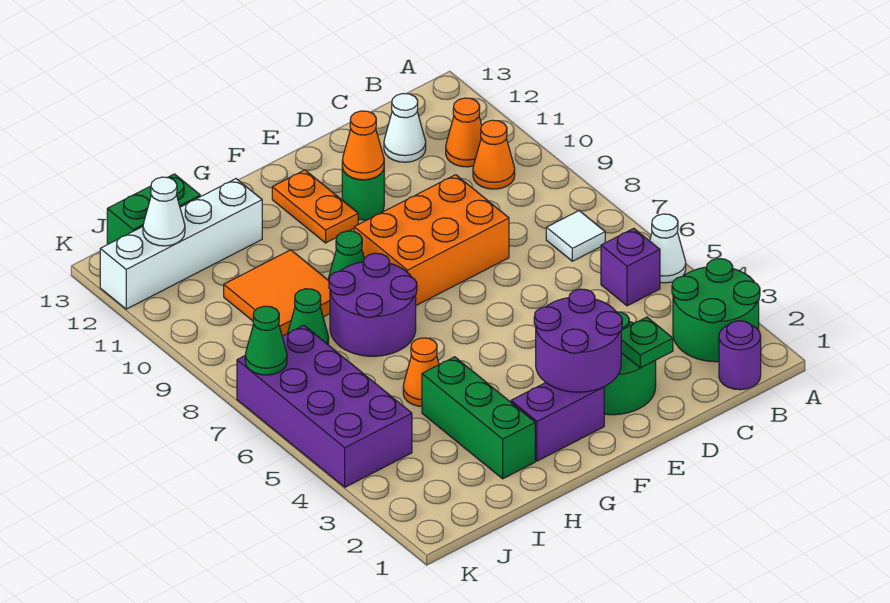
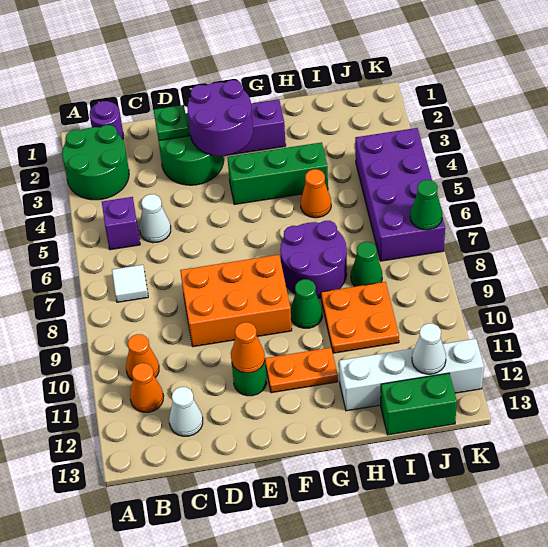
white 1x1 cone [650,214,686,283] -> white 1x1 cone moved to [139,194,171,243]
orange 1x2 plate [272,170,358,243] -> orange 1x2 plate turned to [265,348,338,393]
green 1x3 brick [422,357,535,479] -> green 1x3 brick turned to [227,142,328,205]
orange 2x2 tile [224,250,330,336] -> orange 2x2 plate [321,282,399,353]

